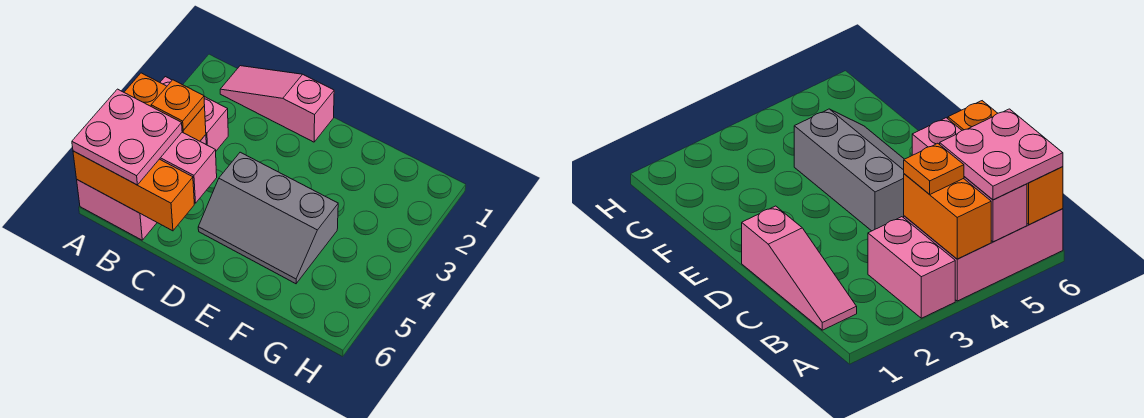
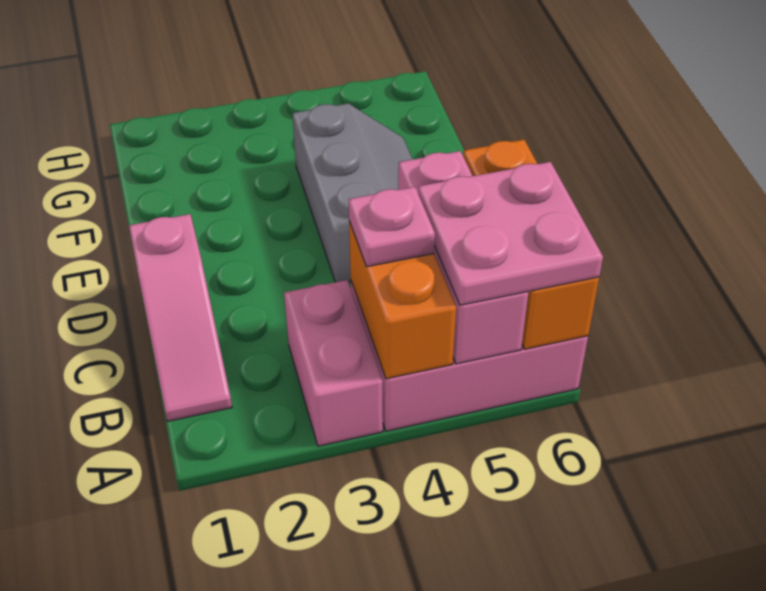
orange 1x1 plate [151,80,205,130] -> pink 1x1 plate [349,187,435,267]

